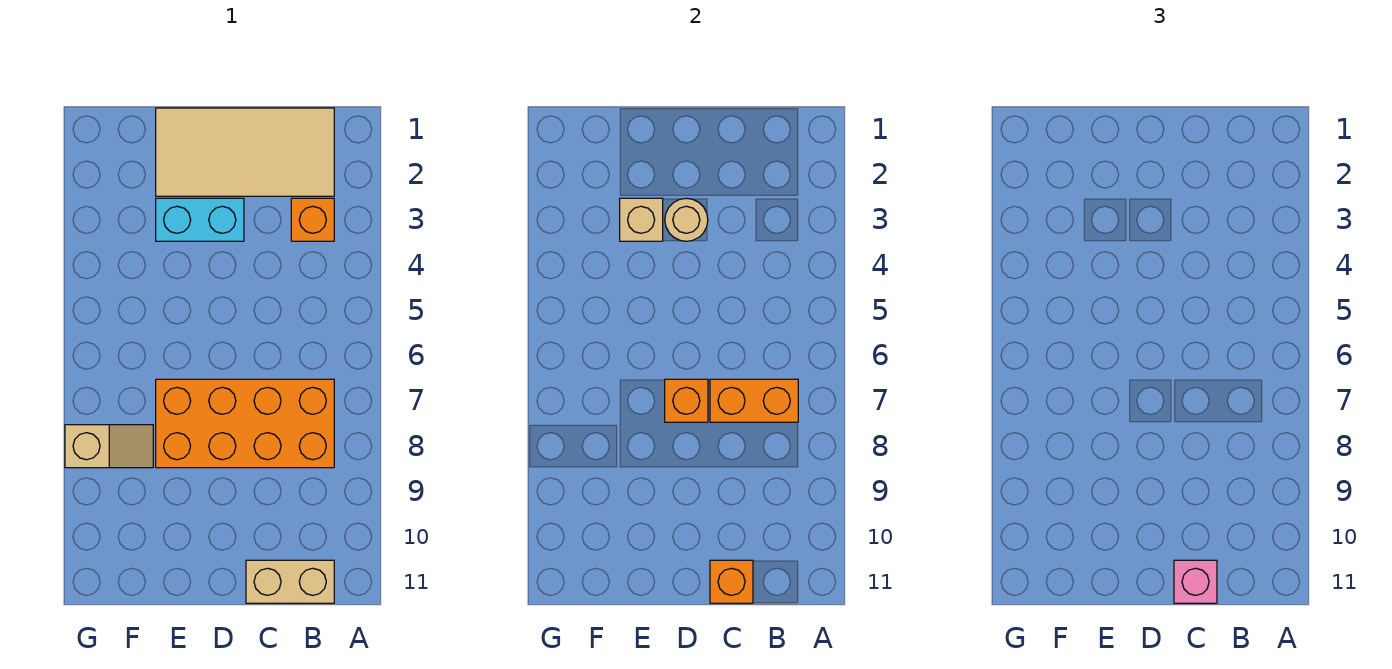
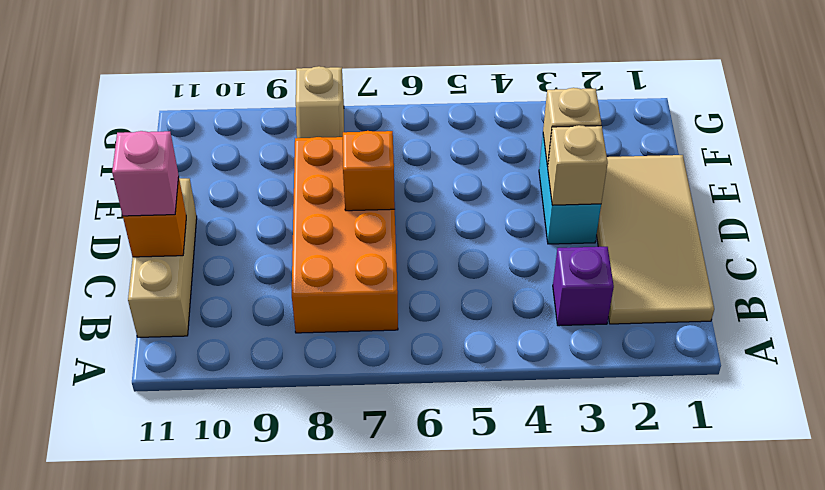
orange 1x1 brick [291,198,334,241] -> purple 1x1 brick [553,247,614,326]
orange 1x2 brick [710,379,798,422] -> none
tan 1x2 brick [246,560,334,603] -> tan 1x3 brick [128,178,197,337]
tan 1x1 round brick [665,198,708,241] -> tan 1x1 brick [548,125,608,205]

